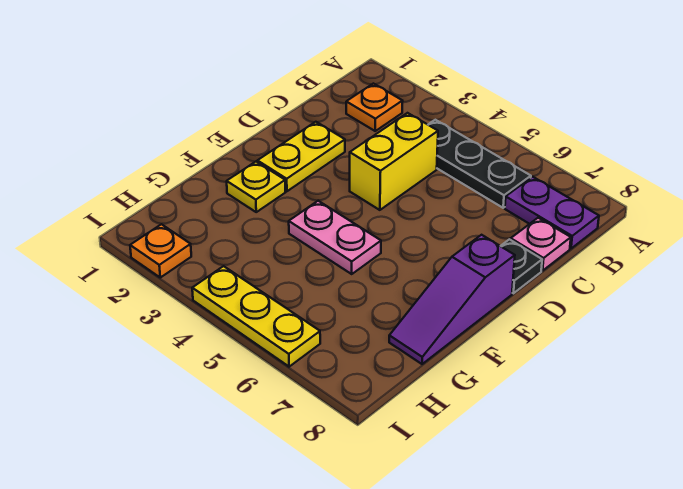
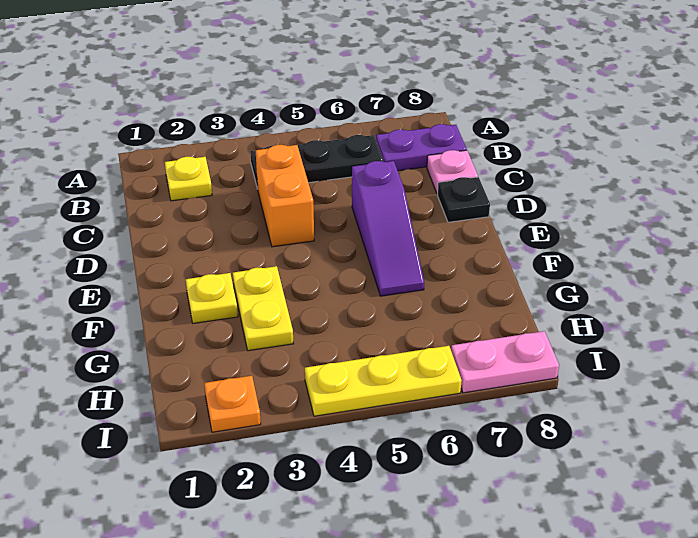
orange 1x1 plate [346,84,403,131] -> yellow 1x1 plate [165,157,212,201]
yellow 1x2 brick [350,113,438,210] -> orange 1x2 brick [256,145,314,247]
yellow 1x2 plate [257,122,345,191] -> yellow 1x2 plate moved to [233,266,293,351]
purple 1x3 slope [389,235,515,364] -> purple 1x3 slope moved to [352,161,424,296]
pink 1x2 plate [289,201,381,274] -> pink 1x2 plate moved to [451,331,559,393]

